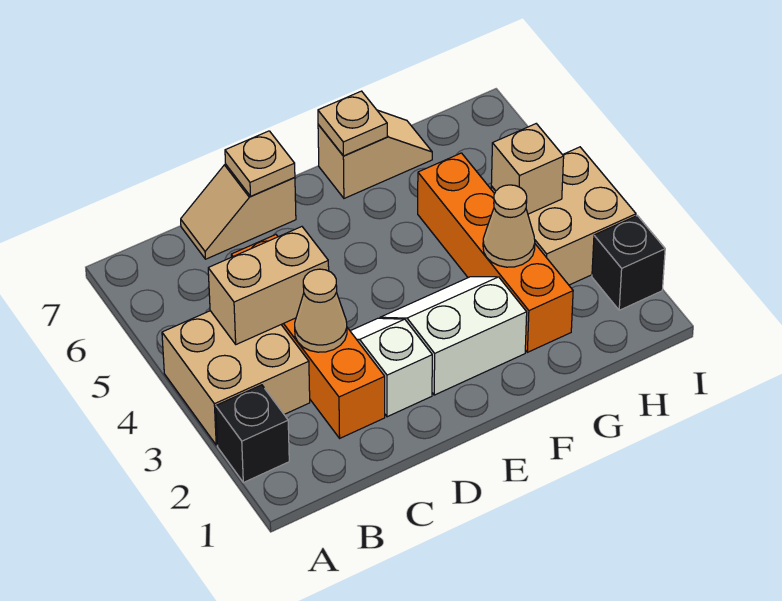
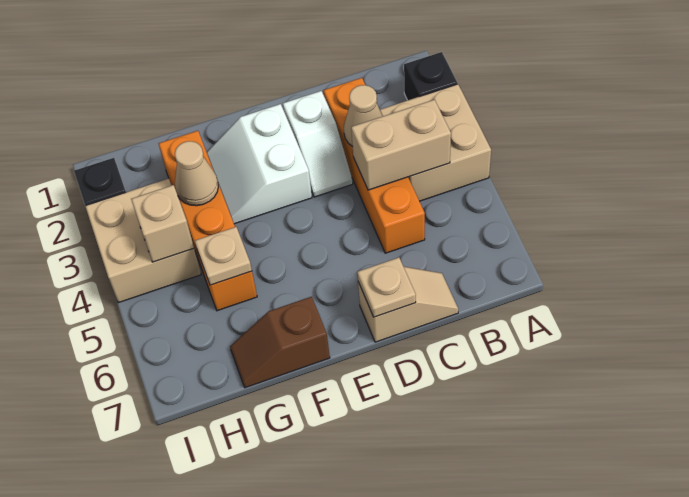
white 2x2 slope [380,277,527,395] -> white 2x2 slope turned to [207,104,312,224]
tan 1x2 slope [318,110,432,198] -> brown 1x2 slope [230,297,330,388]
tan 1x1 plate [318,91,387,156] -> tan 1x1 plate moved to [195,227,252,285]

